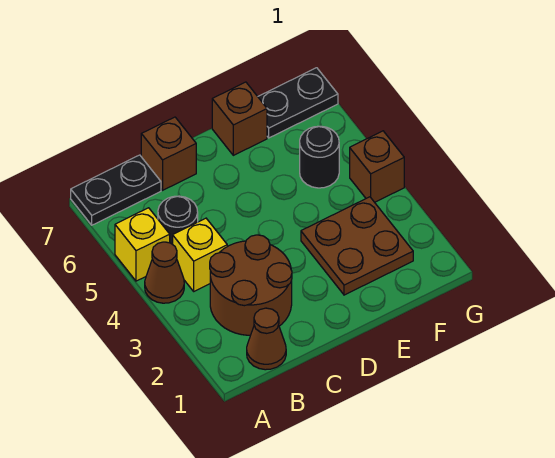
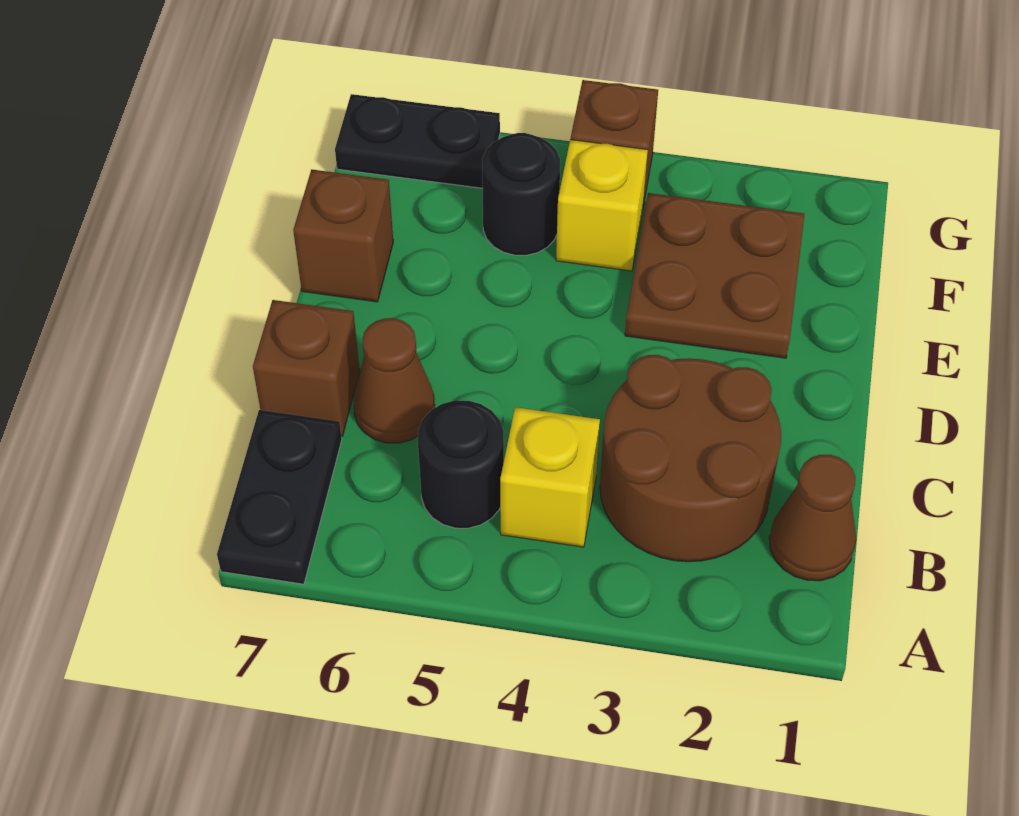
brown 1x1 cone [145,242,184,303] -> brown 1x1 cone moved to [353,318,435,443]
yellow 1x1 brick [115,208,170,281] -> yellow 1x1 brick moved to [556,140,648,271]
black 1x2 plate [258,68,338,138] -> black 1x2 plate turned to [335,94,500,188]

